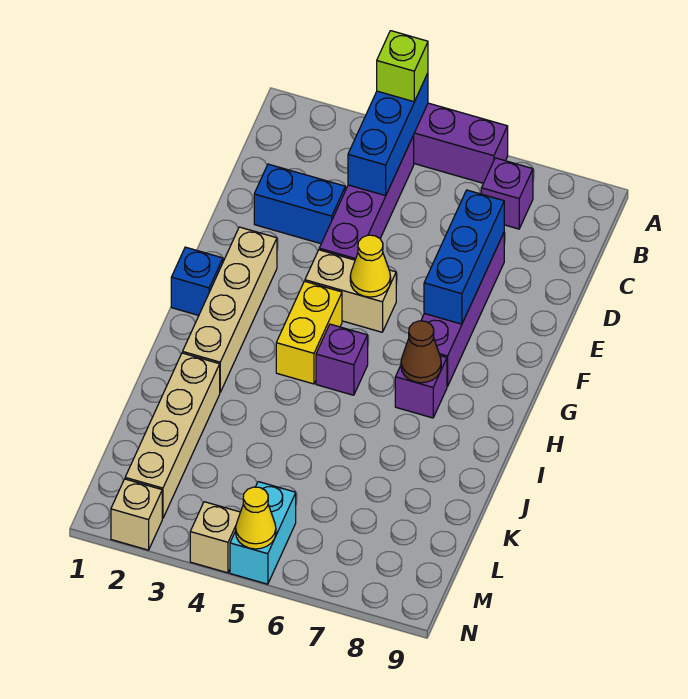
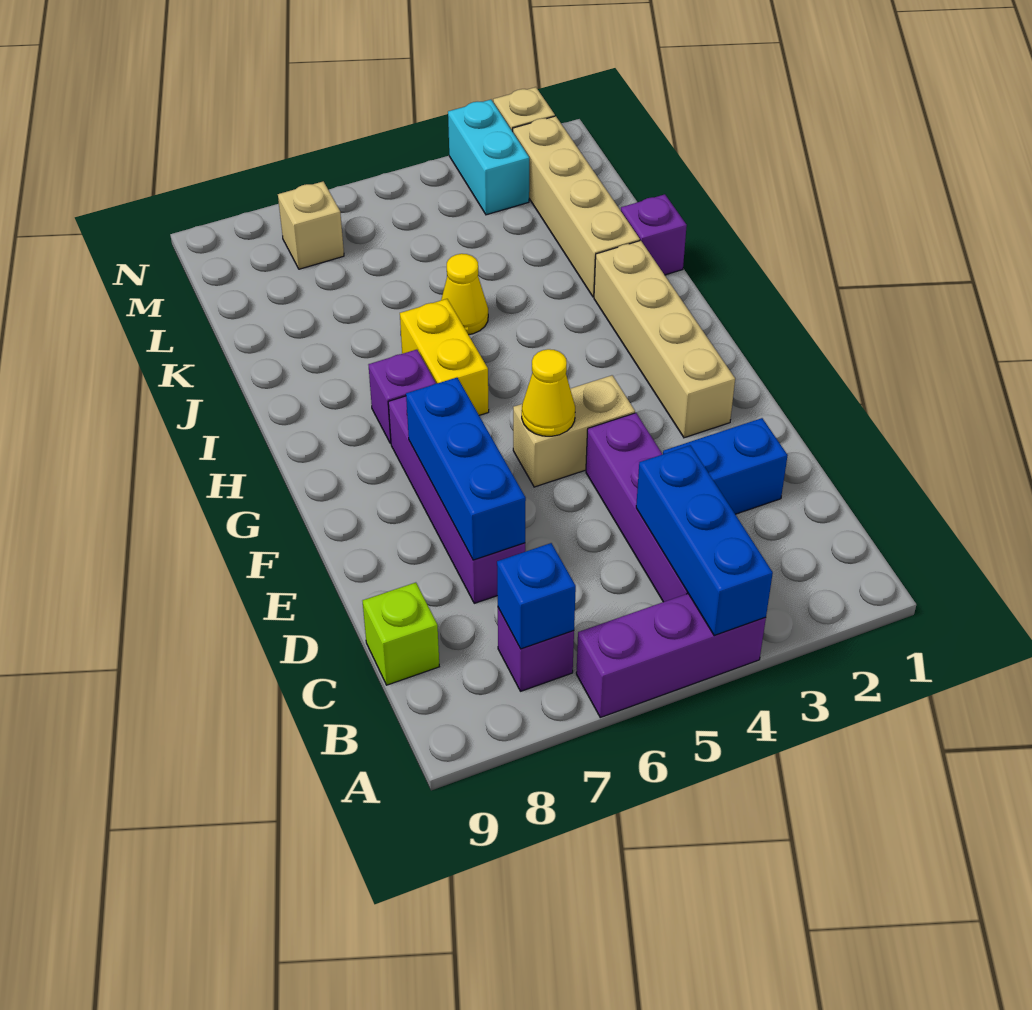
lime 1x1 brick [377,31,428,102] -> lime 1x1 brick moved to [363,583,439,685]
blue 1x1 brick [171,247,223,315] -> blue 1x1 brick moved to [497,543,576,649]
yellow 1x2 brick [276,281,342,384] -> yellow 1x2 brick moved to [400,299,489,415]
purple 1x1 brick [316,324,368,395] -> purple 1x1 brick moved to [621,194,687,275]
brown 1x1 cone [401,321,441,383] -> none
cyan 1x2 brick [230,482,296,584] -> cyan 1x2 brick moved to [448,100,529,215]
tan 1x1 brick [190,502,240,573] -> tan 1x1 brick moved to [278,181,344,269]
yellow 1x1 cone [236,487,276,549] -> yellow 1x1 cone moved to [441,254,488,335]

